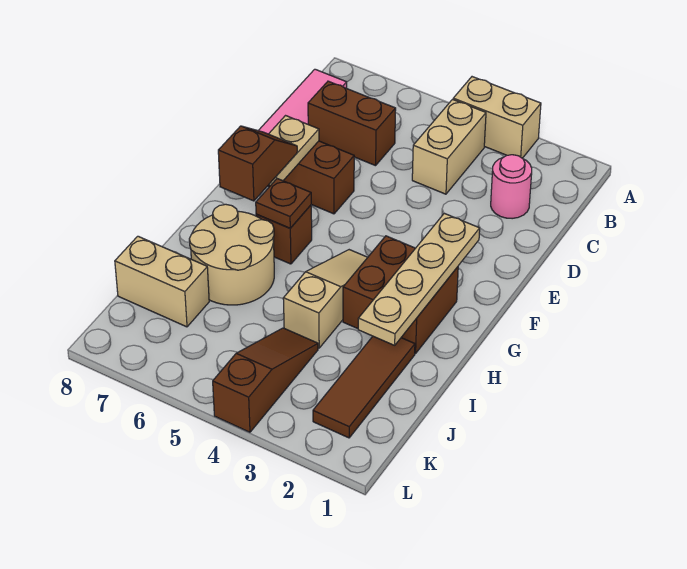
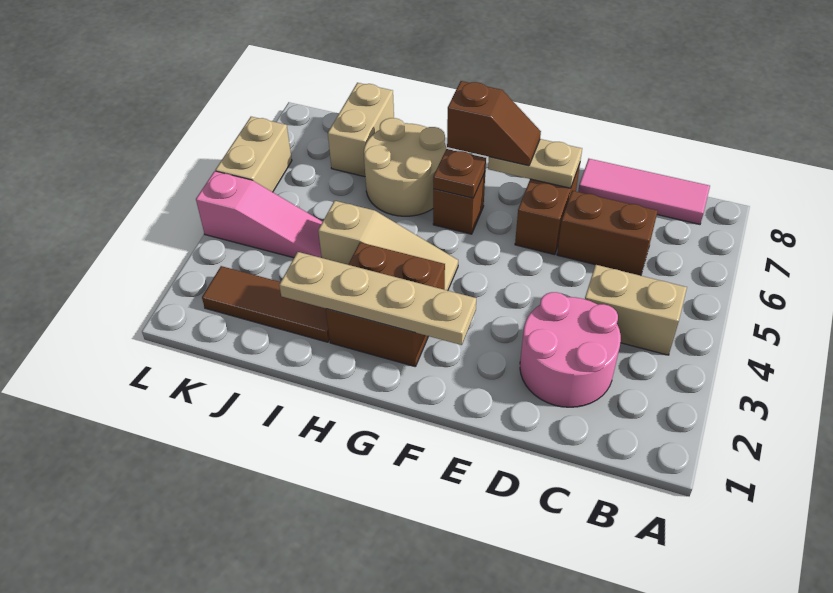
tan 1x2 brick [453,77,541,158] -> tan 1x2 brick moved to [215,117,292,192]
pink 1x1 round brick [491,155,532,219] -> pink 2x2 round brick [520,292,621,407]
brown 1x2 brick [308,81,396,166] -> brown 1x2 brick turned to [557,191,658,276]
brown 1x3 slope [213,328,318,432] -> pink 1x3 slope [196,171,322,258]

